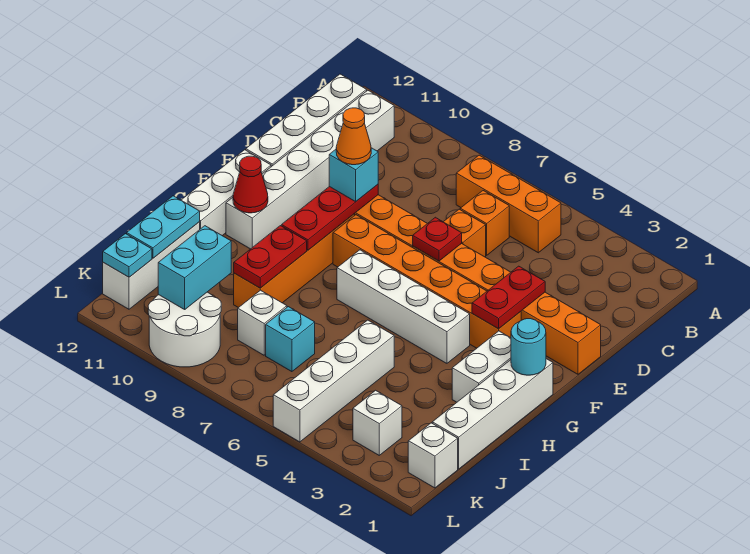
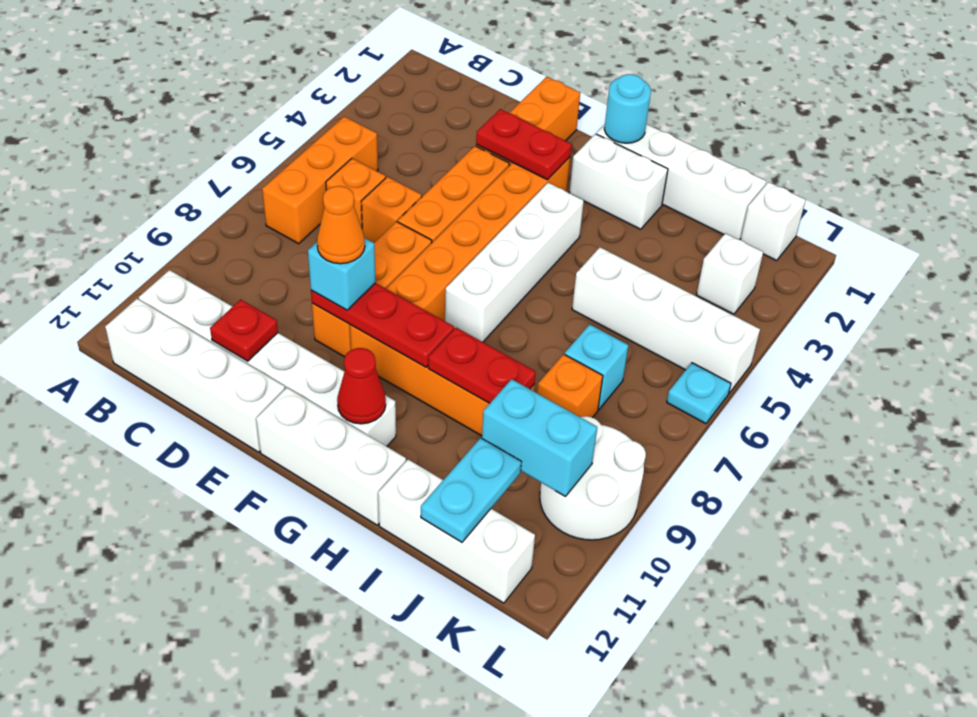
red 1x1 plate [413,217,462,261] -> red 1x1 plate moved to [210,299,278,361]
cyan 1x2 plate [127,196,200,258] -> cyan 1x2 plate turned to [421,438,521,542]
white 1x1 brick [238,290,287,355] -> orange 1x1 brick [537,354,603,418]
cyan 1x1 plate [103,234,152,277] -> cyan 1x1 plate moved to [667,363,731,424]

